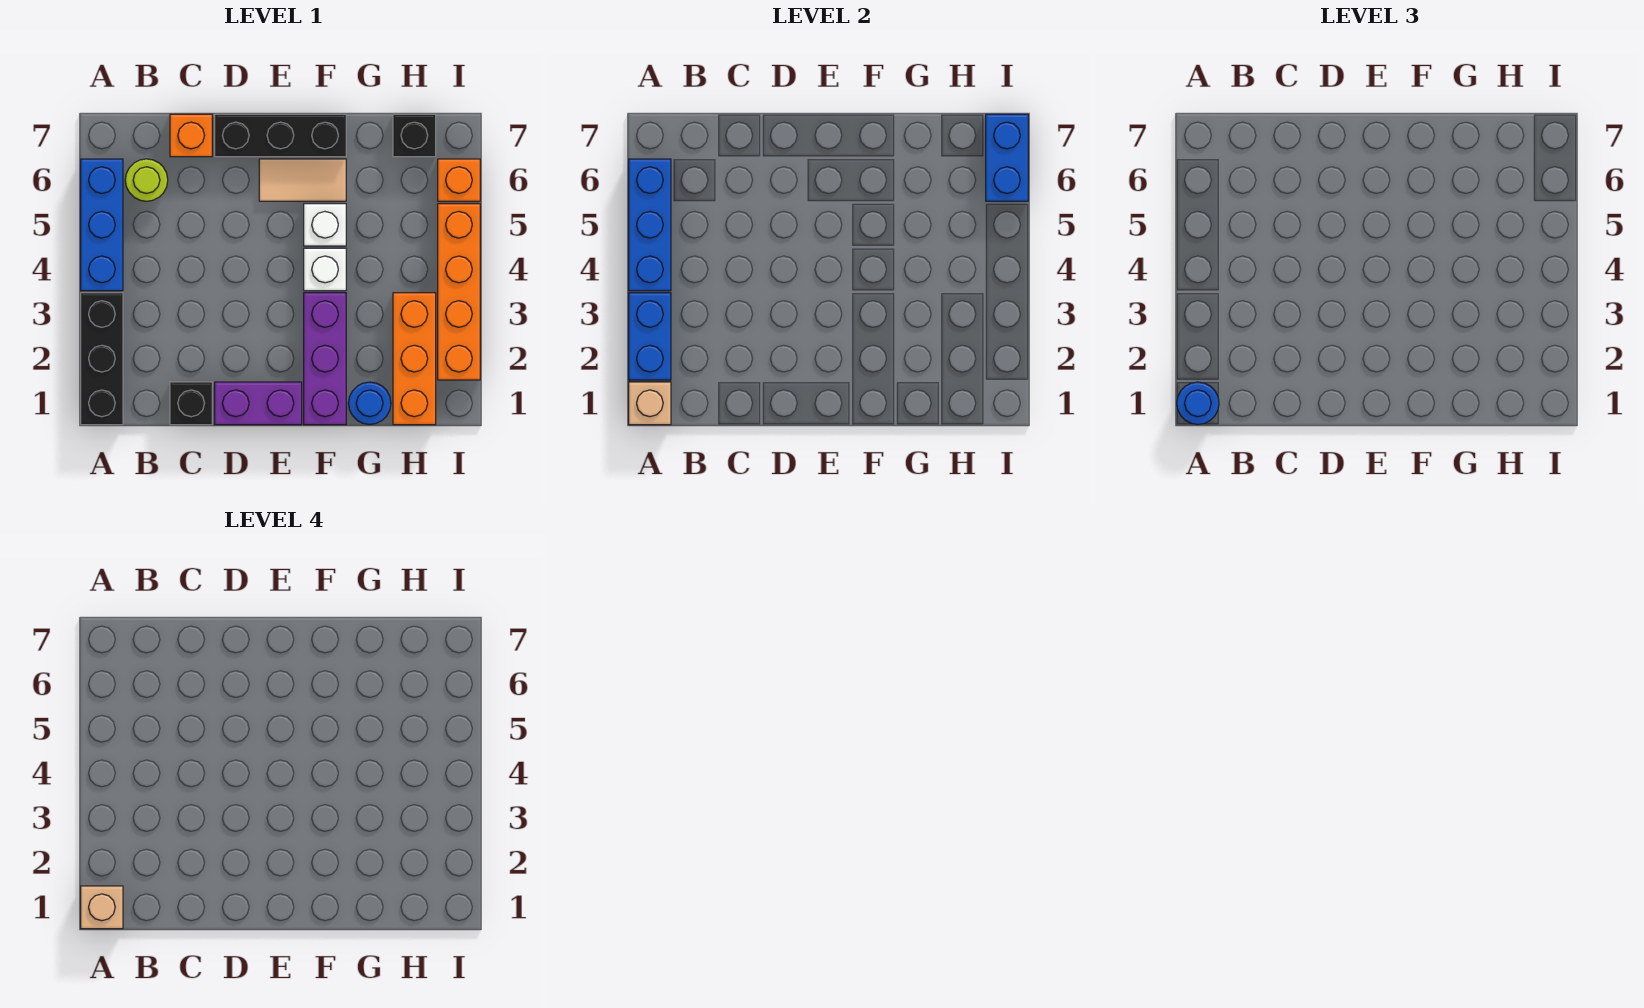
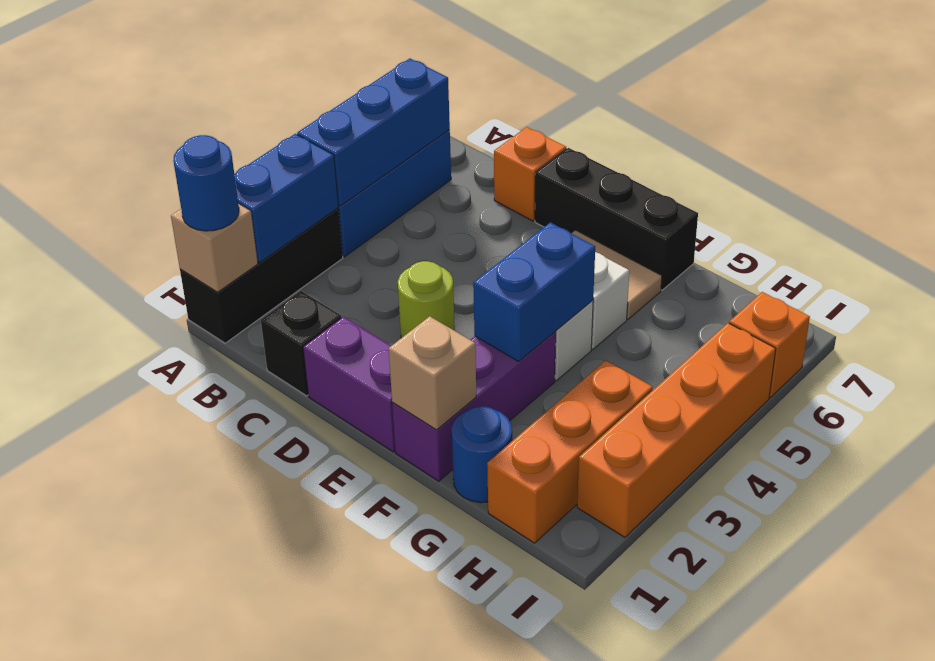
tan 1x1 brick [81,886,123,929] -> tan 1x1 brick moved to [389,316,476,430]
lime 1x1 round brick [125,159,168,201] -> lime 1x1 round brick moved to [398,261,455,338]
black 1x1 brick [393,114,436,157] -> none
blue 1x2 brick [986,114,1028,201] -> blue 1x2 brick moved to [473,222,595,361]

